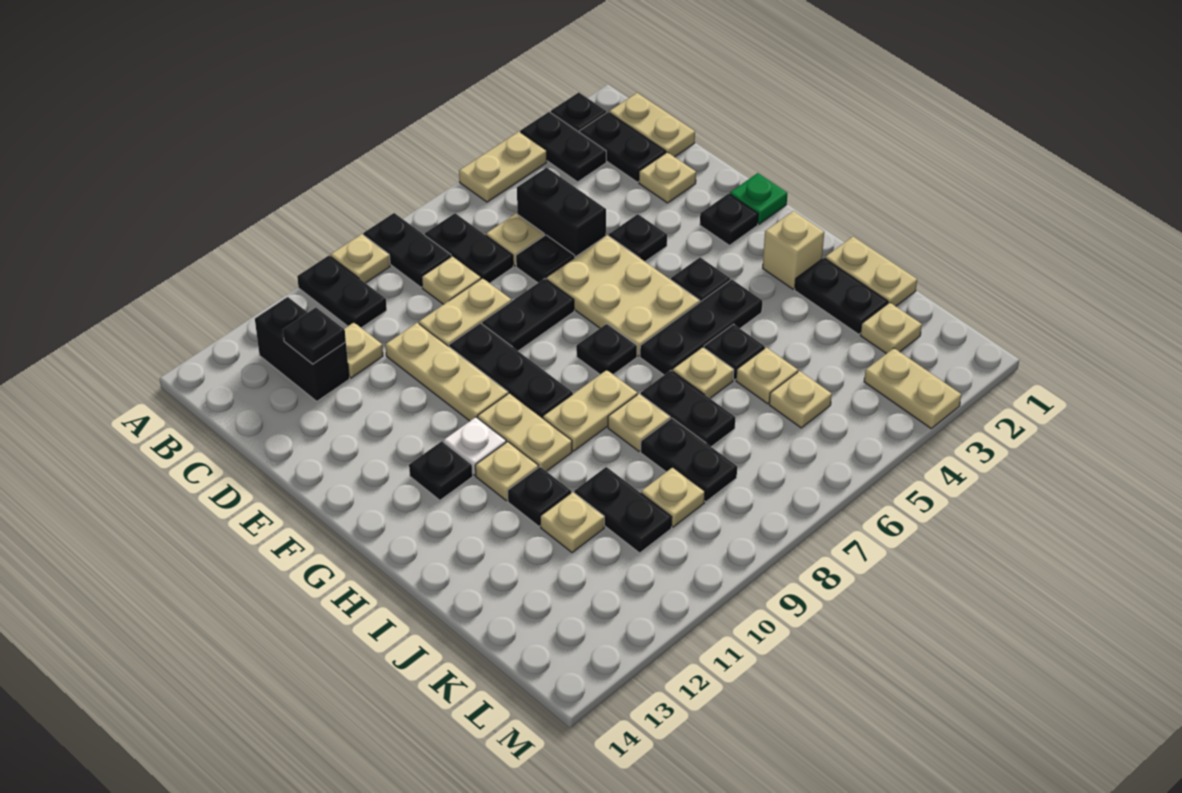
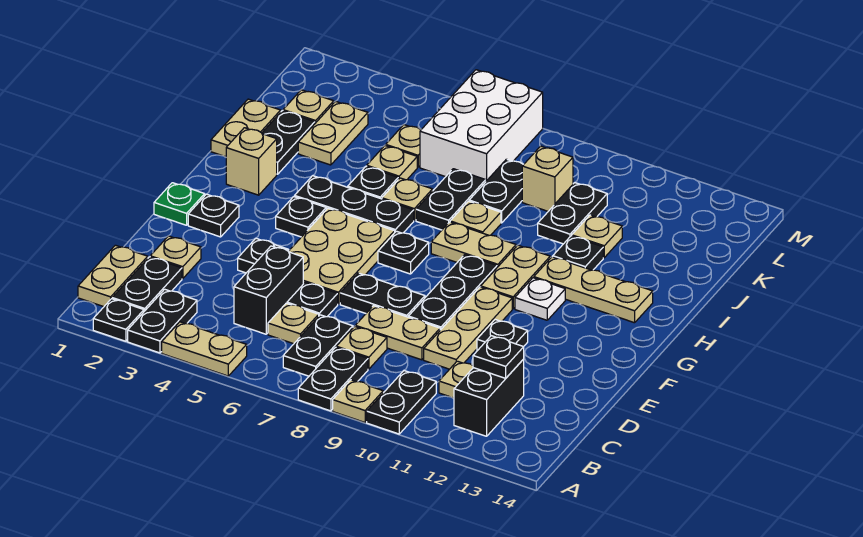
black 1x1 plate [409,441,473,500] -> black 1x1 plate moved to [477,320,528,351]
tan 1x1 plate [475,442,538,501] -> tan 1x3 plate [534,257,653,323]
none -> white 2x3 brick [420,70,543,181]
tan 1x1 plate [641,467,705,527] -> tan 1x1 brick [522,146,573,211]
tan 1x2 plate [864,348,961,428] -> tan 1x2 plate moved to [298,101,368,165]

